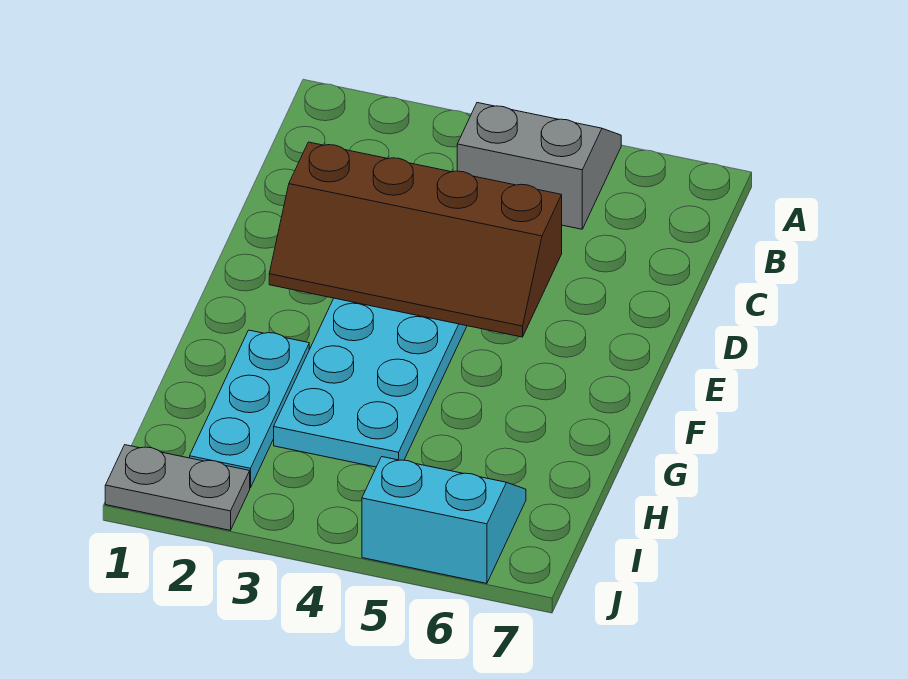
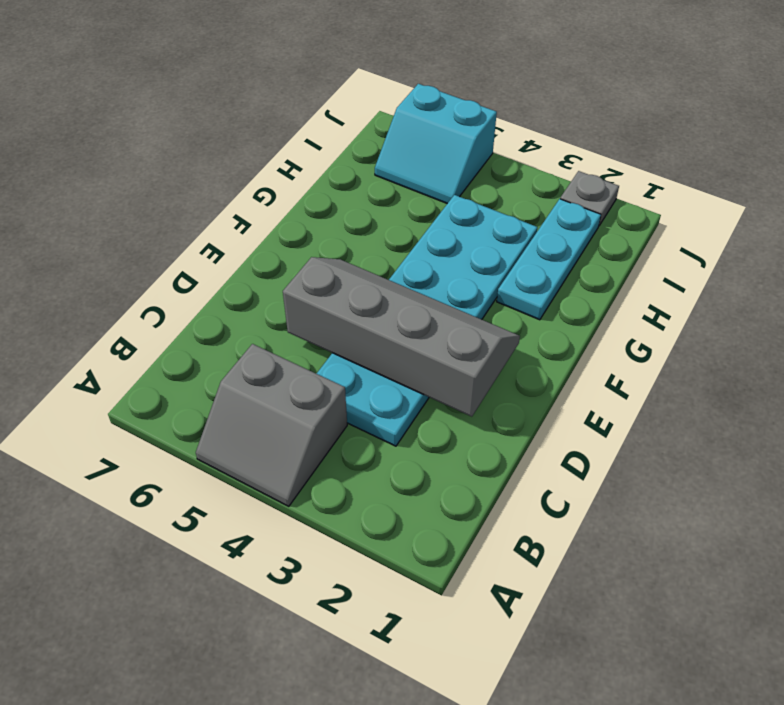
brown 2x4 slope [269,142,562,337] -> grey 2x4 slope [283,257,520,417]
grey 1x2 plate [105,445,250,530] -> grey 1x1 plate [560,171,619,225]

